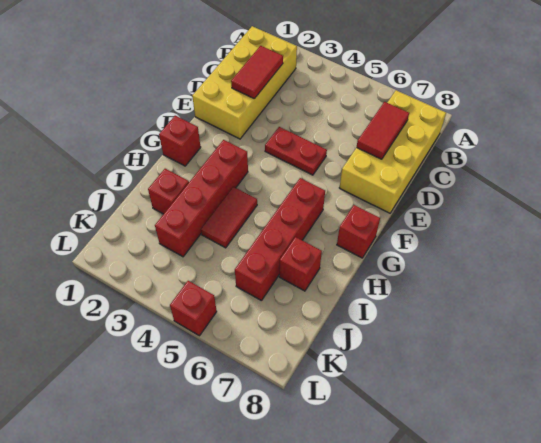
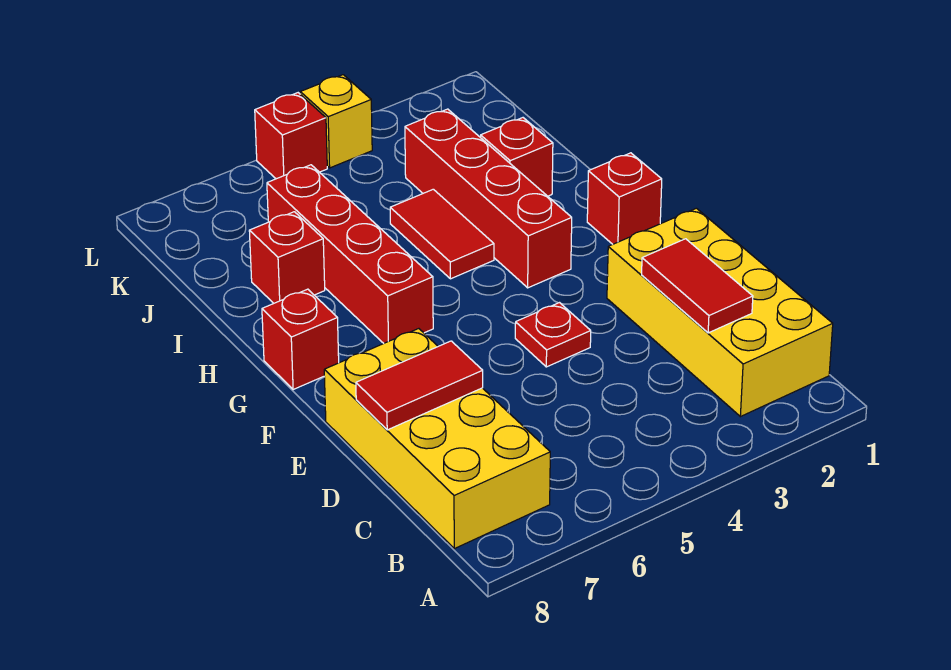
red 1x2 tile [357,102,409,159] -> red 1x2 tile turned to [356,341,483,430]
red 1x2 plate [265,127,327,175] -> red 1x1 plate [515,303,591,367]
none -> yellow 1x1 brick [300,75,372,168]

